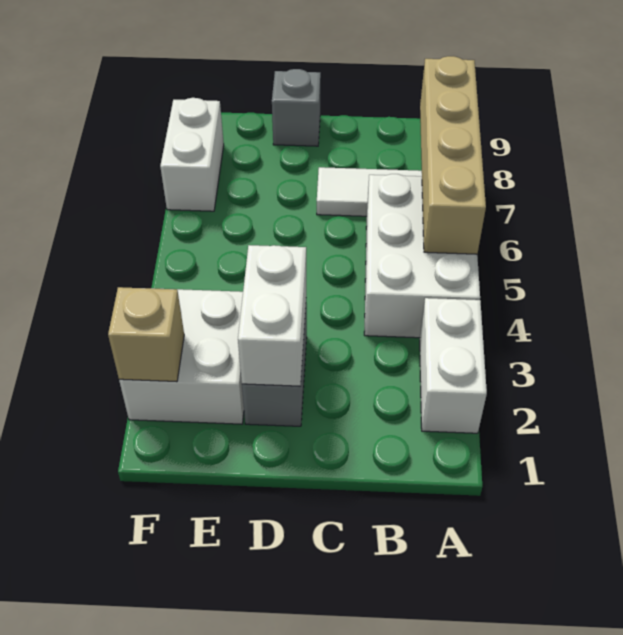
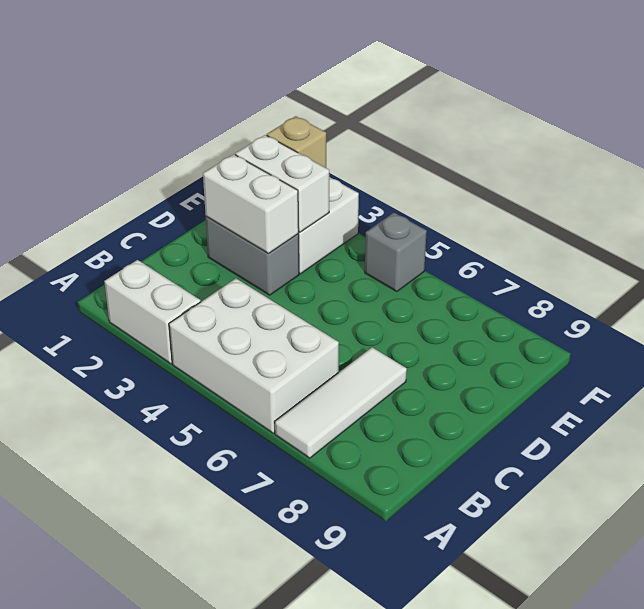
tan 1x4 brick [420,56,486,254] -> none
grey 1x1 brick [272,69,321,146] -> grey 1x1 brick moved to [365,213,427,292]
white 1x2 brick [160,98,224,211] -> white 1x2 brick moved to [235,135,329,232]

